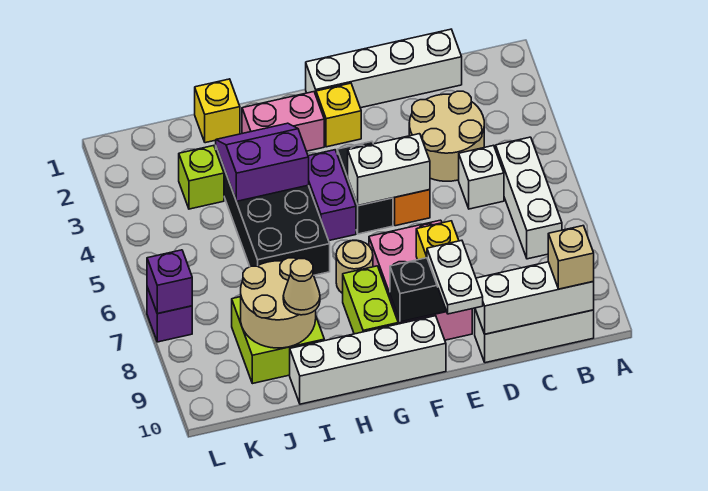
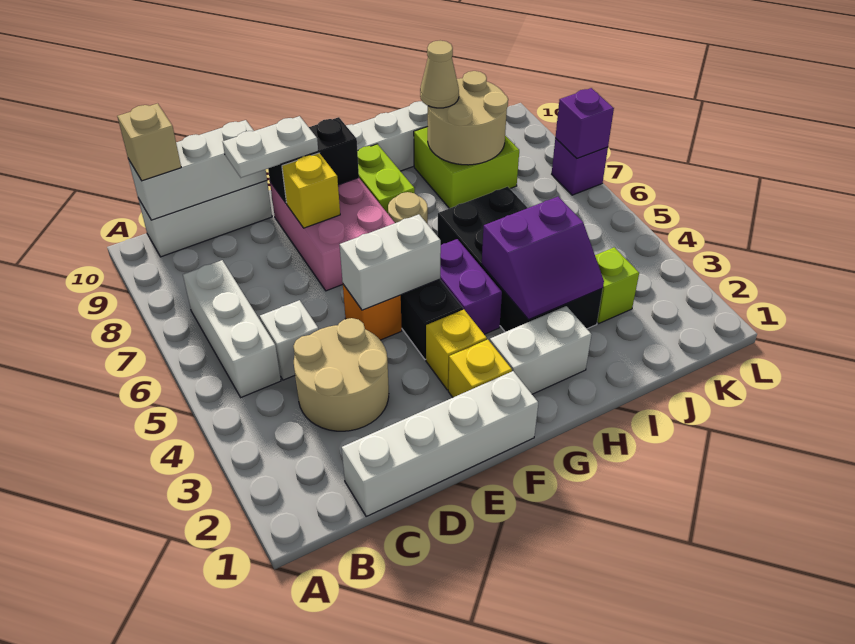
white 1x2 plate [427,240,483,314] -> white 1x2 plate turned to [223,116,318,178]
pink 1x2 brick [242,92,324,151] -> white 1x2 brick [490,306,592,394]
yellow 1x1 brick [195,79,240,143] -> yellow 1x1 brick moved to [426,310,487,390]

